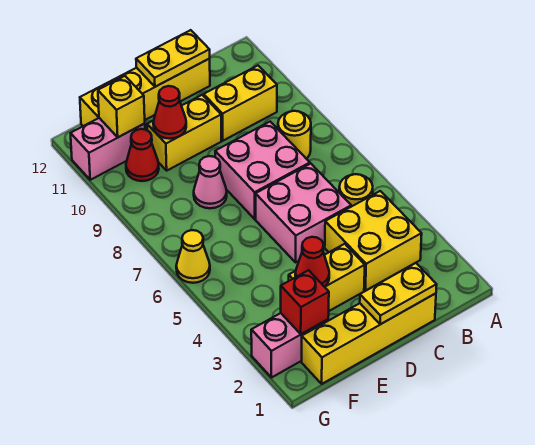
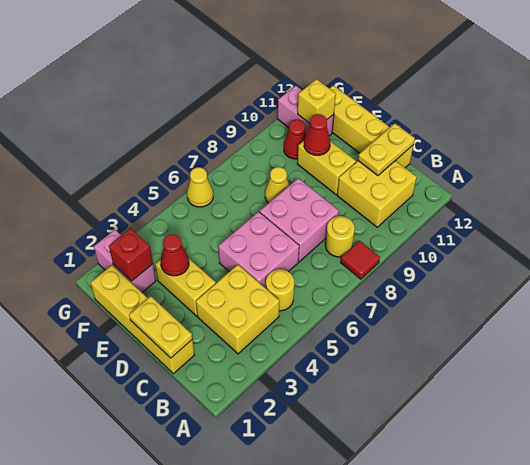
none -> red 1x1 tile [341,241,380,279]
yellow 1x2 brick [204,66,277,141] -> yellow 2x2 brick [337,161,417,227]
yellow 1x2 plate [136,30,210,87] -> yellow 1x2 plate turned to [358,124,415,176]
pink 1x1 cone [194,156,227,208] -> yellow 1x1 cone [265,167,289,203]

